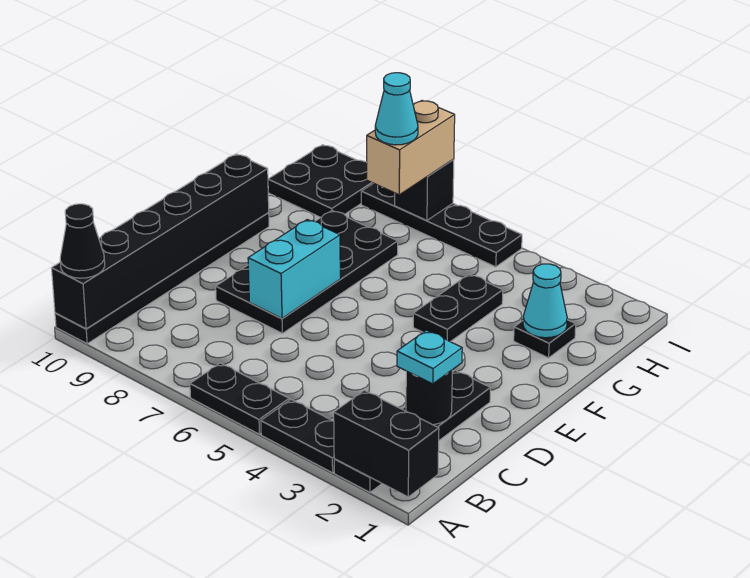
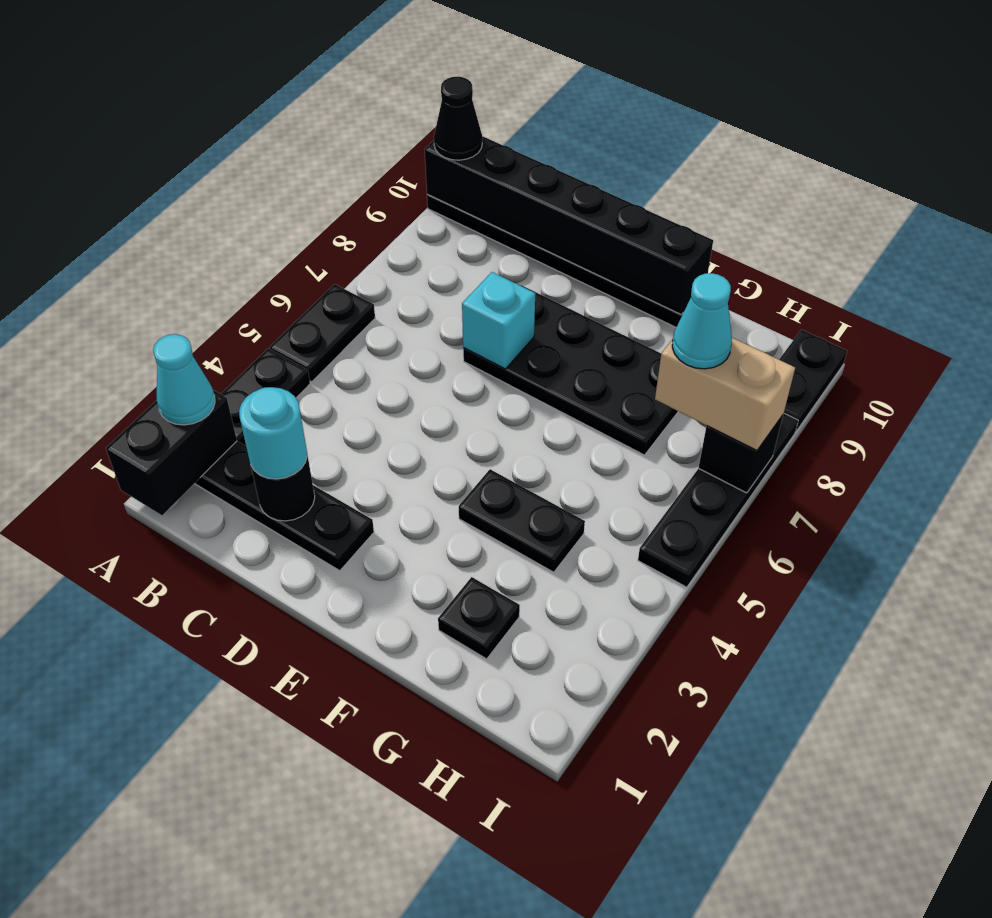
cyan 1x1 plate [397,330,462,384] -> cyan 1x1 round brick [239,387,307,479]
cyan 1x2 brick [248,220,340,319] -> cyan 1x1 brick [462,272,535,369]
cyan 1x1 cone [523,264,567,338] -> cyan 1x1 cone moved to [153,334,215,425]
black 2x2 plate [268,145,373,218] -> black 1x2 plate [779,330,847,432]

